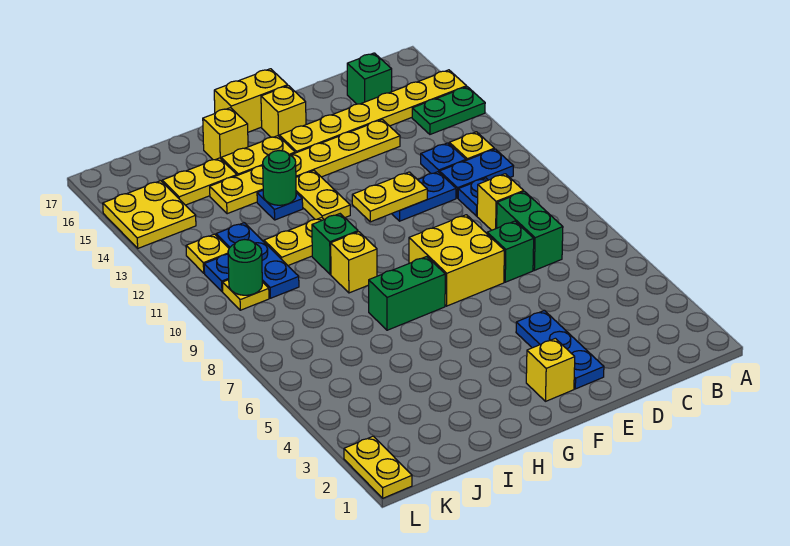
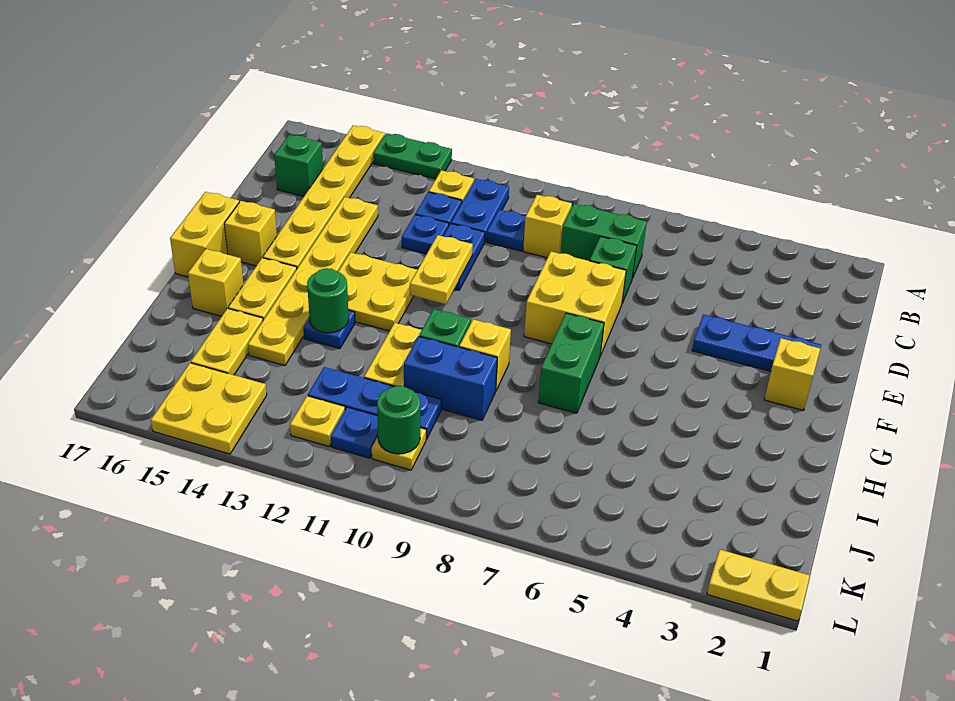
green 1x2 plate [412,87,485,134] -> green 1x2 plate turned to [373,133,452,179]
none -> blue 1x1 plate [402,215,449,254]
yellow 1x2 plate [296,171,350,220] -> yellow 2x2 plate [338,252,417,331]
none -> blue 1x2 brick [404,336,497,420]

